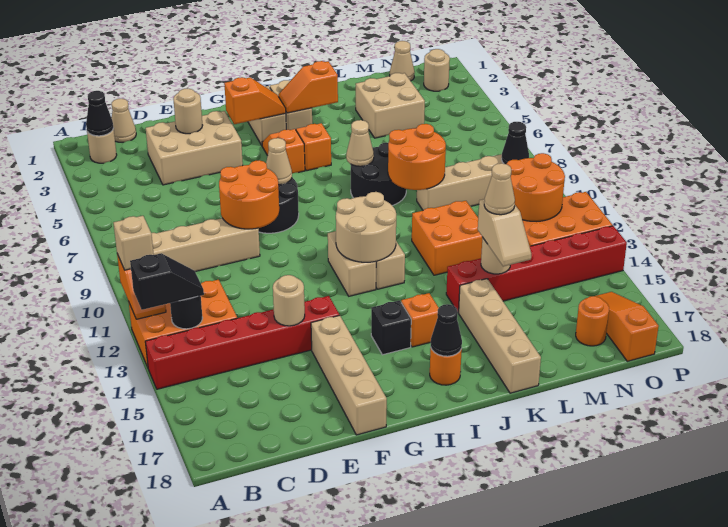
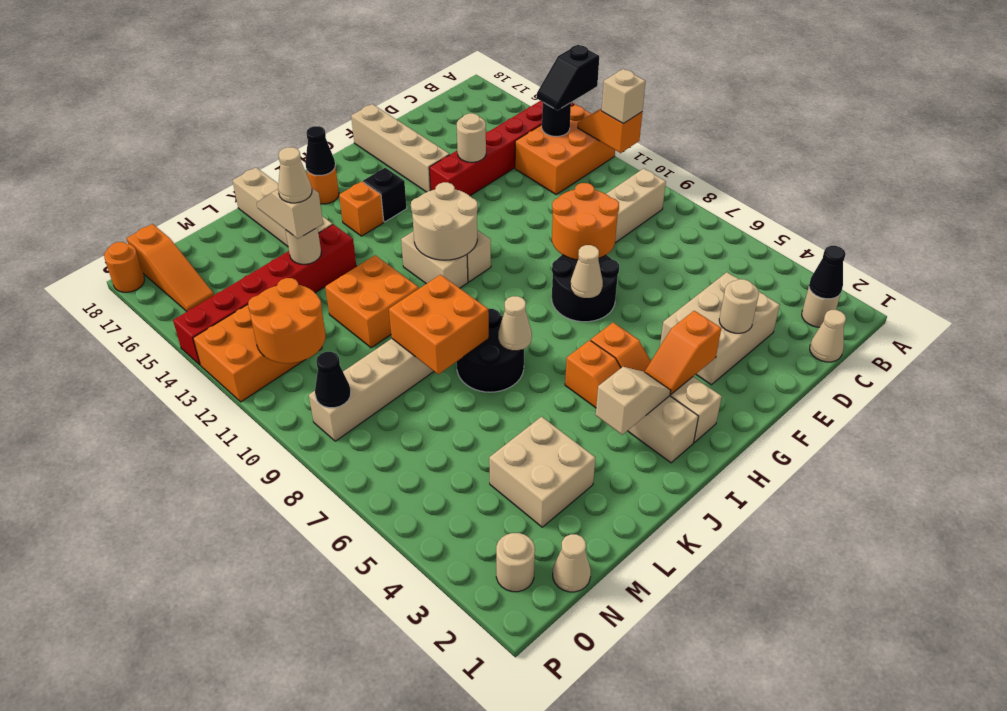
orange 1x2 slope [278,61,338,113] -> tan 1x2 slope [596,367,671,435]
orange 2x2 round brick [388,124,446,190] -> orange 2x2 brick [389,275,489,374]
orange 1x1 round brick [576,296,609,346] -> orange 1x1 round brick moved to [104,242,144,292]

